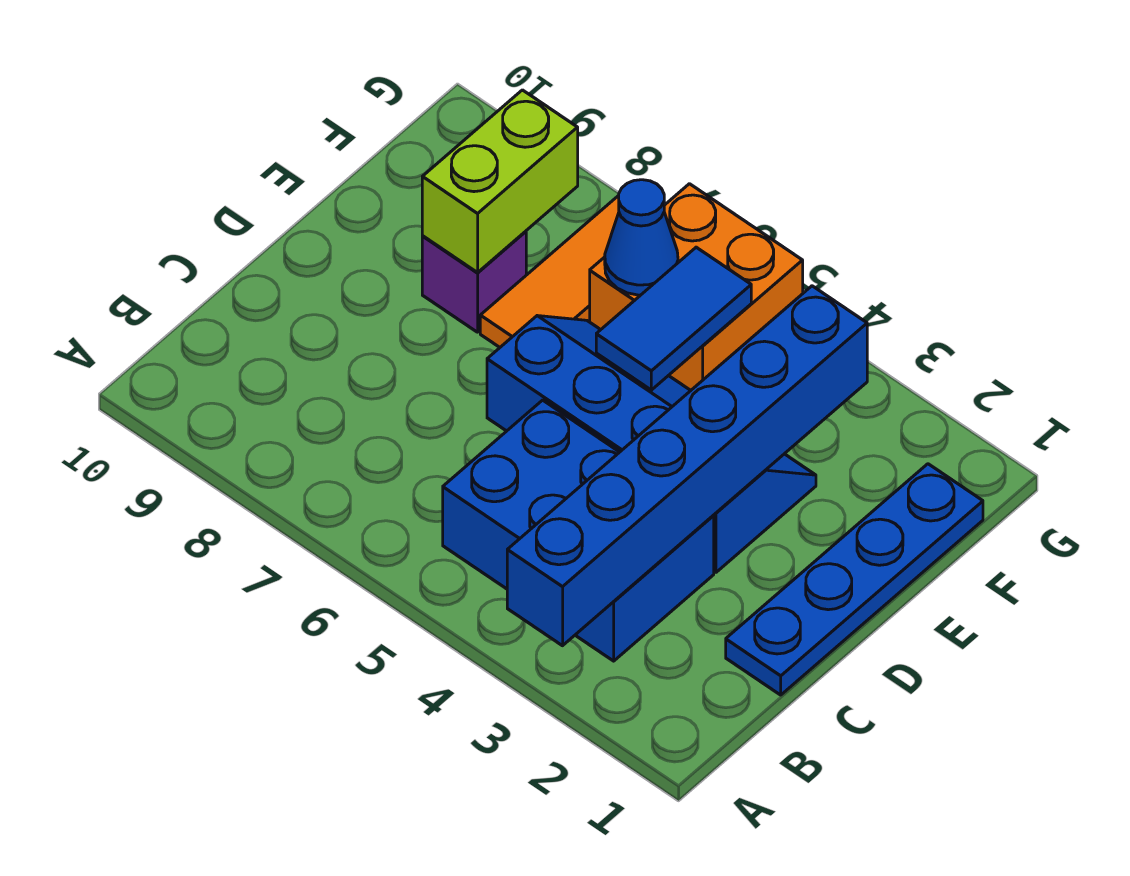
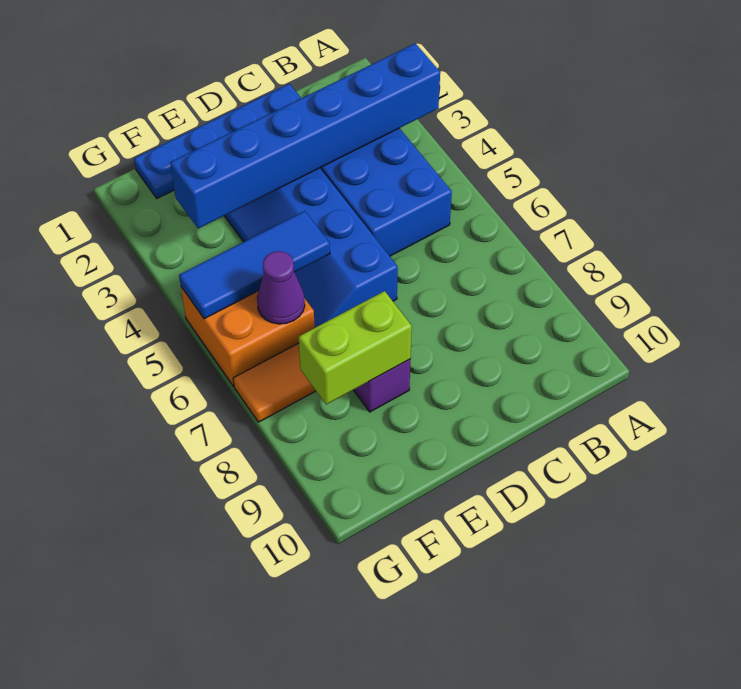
blue 1x2 tile [596,247,751,390] -> blue 1x3 tile [179,211,330,319]
blue 1x1 cone [605,180,678,295] -> purple 1x1 cone [257,251,305,324]

